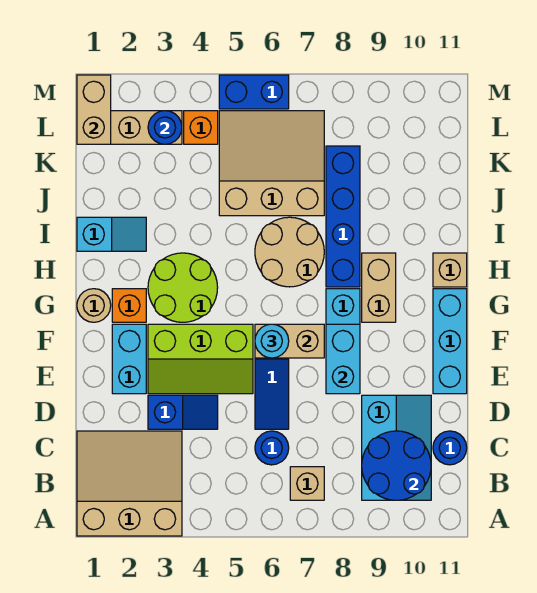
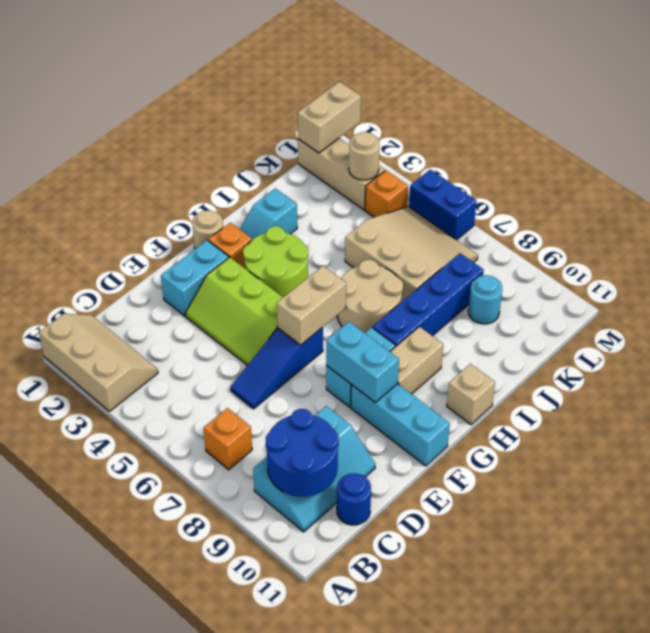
tan 3x3 slope [77,431,182,536] -> tan 2x3 slope [39,314,158,411]
tan 1x1 brick [290,467,324,500] -> orange 1x1 brick [204,408,252,470]
blue 1x1 round brick [255,431,289,465] -> none
blue 1x2 slope [148,395,218,429] -> none
cyan 1x2 brick [326,324,360,394] -> cyan 1x2 brick turned to [326,322,399,402]
cyan 1x3 brick [433,289,467,394] -> cyan 1x3 brick turned to [351,384,450,466]
tan 1x2 brick [255,324,324,358] -> tan 1x2 brick turned to [277,266,346,345]
cyan 1x1 round brick [255,324,289,358] -> cyan 1x1 round brick moved to [468,275,502,324]
cyan 1x2 slope [77,217,146,251] -> cyan 1x2 slope turned to [240,188,297,240]
blue 1x1 round brick [148,111,182,144] -> tan 1x1 round brick [349,132,380,180]

